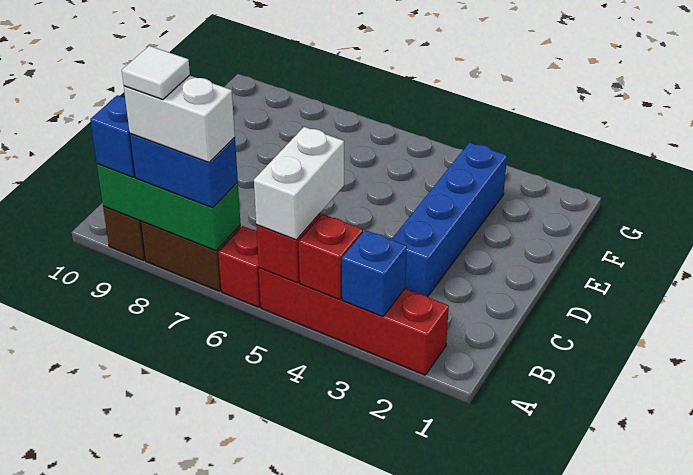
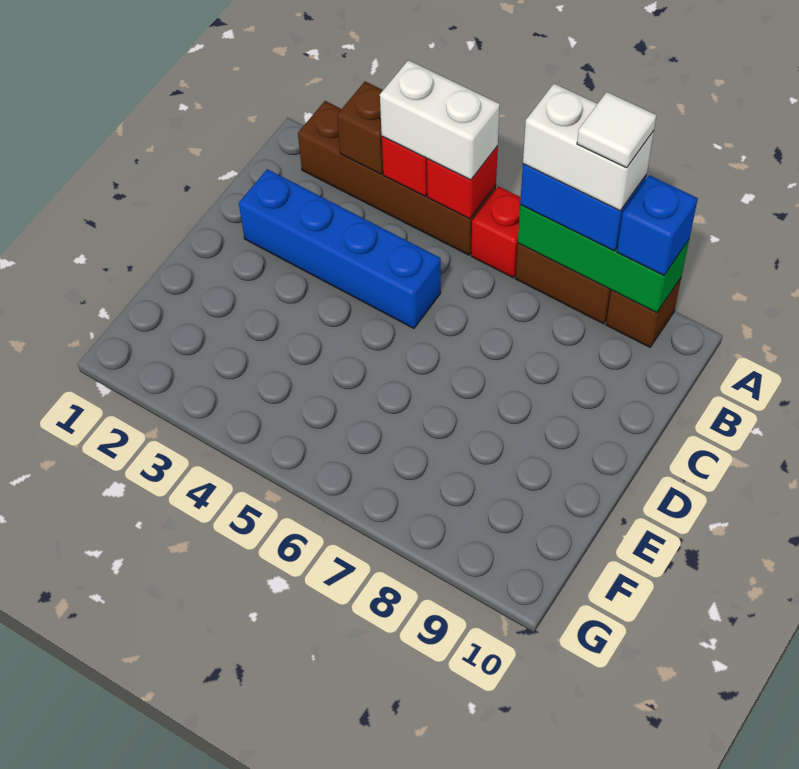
red 1x4 brick [259,268,449,375] -> brown 1x4 brick [298,101,496,255]
blue 1x1 brick [342,230,407,317] -> brown 1x1 brick [337,81,383,174]
white 1x2 brick [254,127,344,240] -> white 1x2 brick turned to [380,60,500,180]
blue 1x4 brick [391,143,507,297] -> blue 1x4 brick turned to [239,169,441,328]

